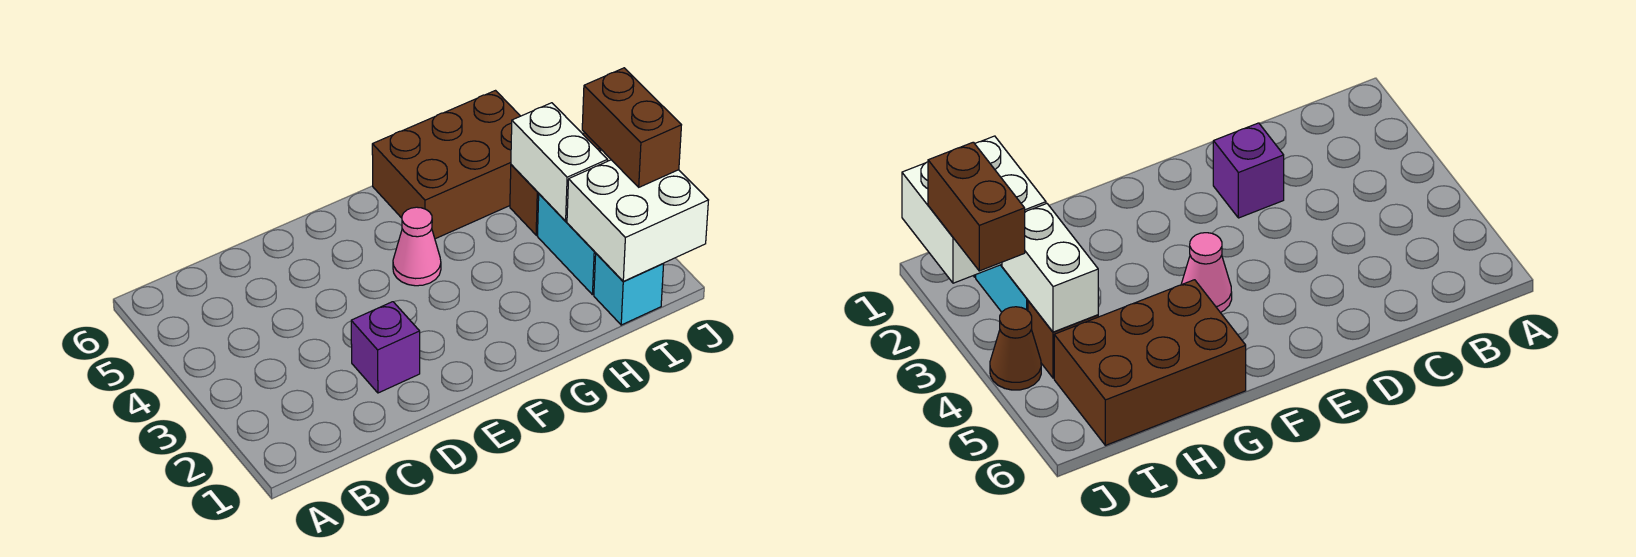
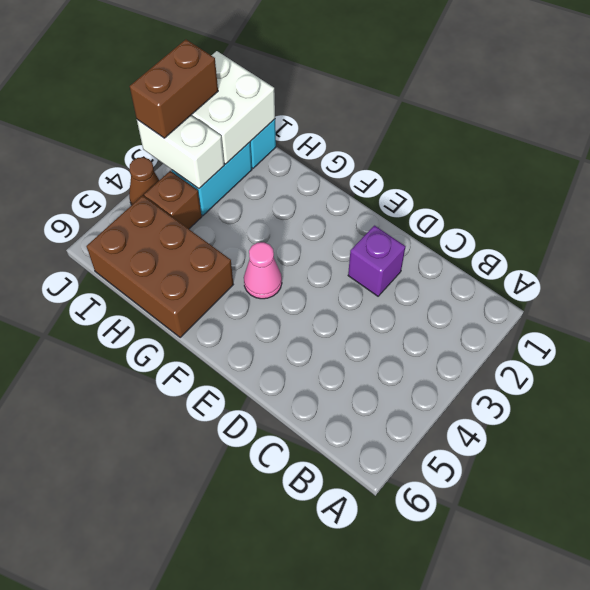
white 1x2 brick [511,103,607,221] -> white 1x2 brick turned to [137,116,224,189]

